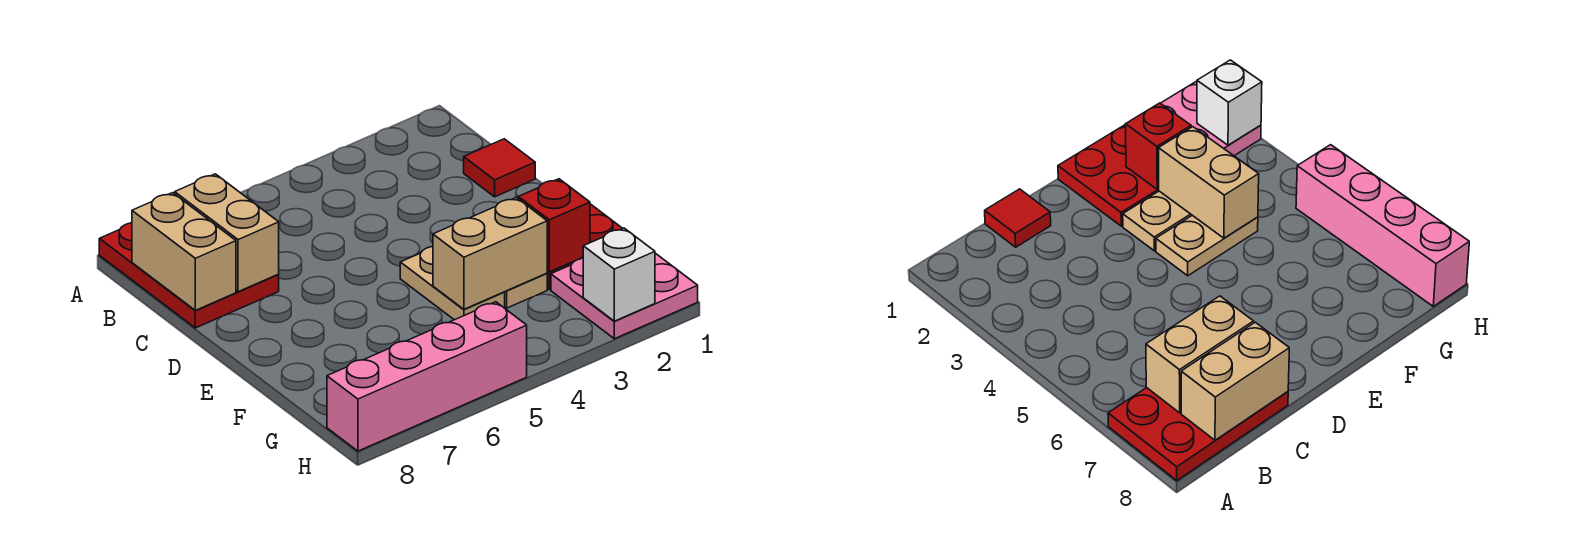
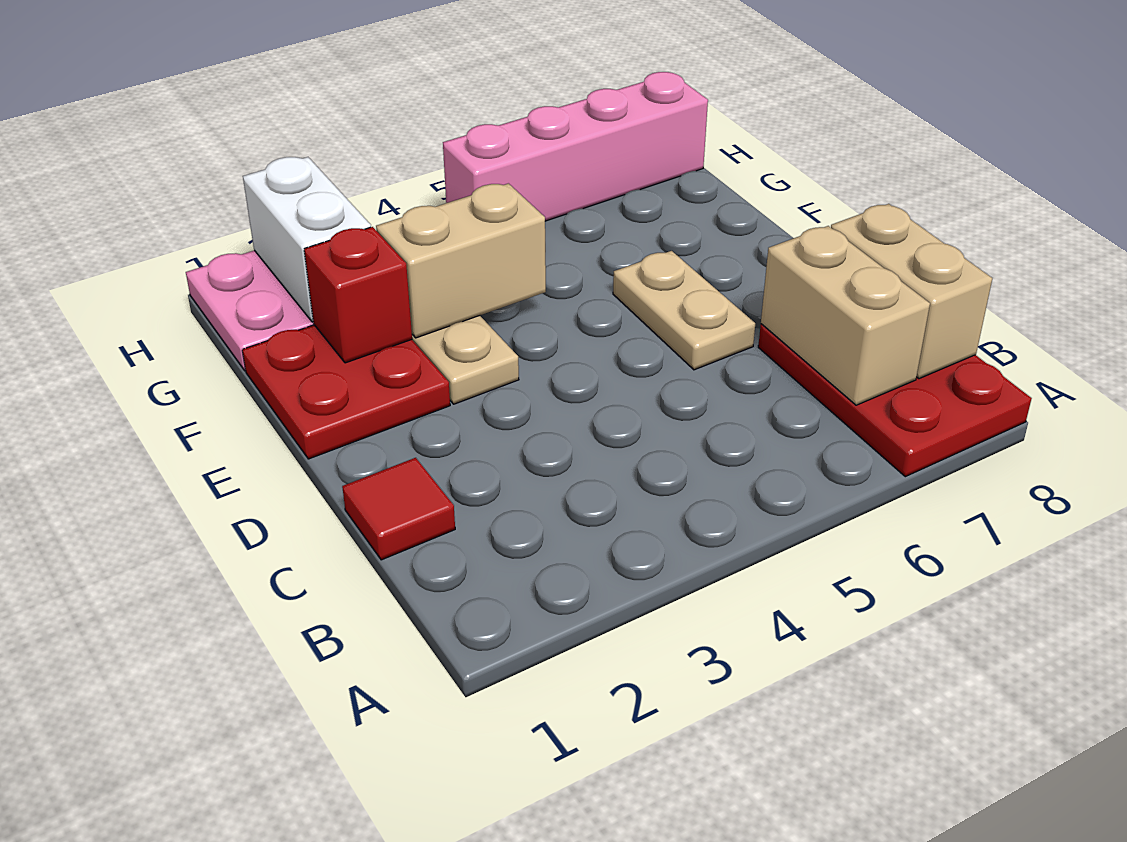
tan 1x2 plate [400,247,505,320] -> tan 1x2 plate moved to [613,251,755,370]
white 1x1 brick [583,228,655,321] -> white 1x2 brick [243,157,371,322]

